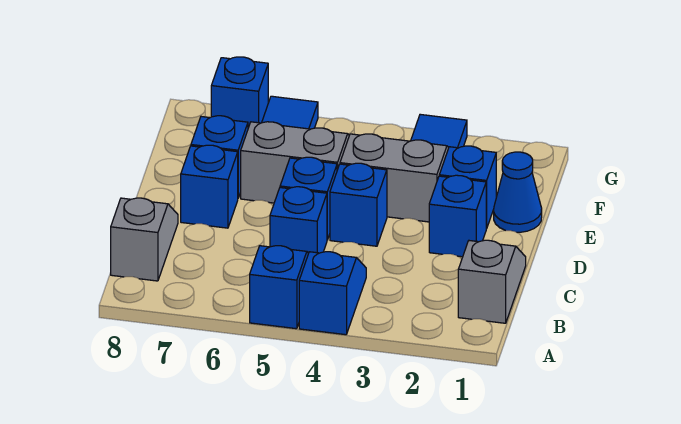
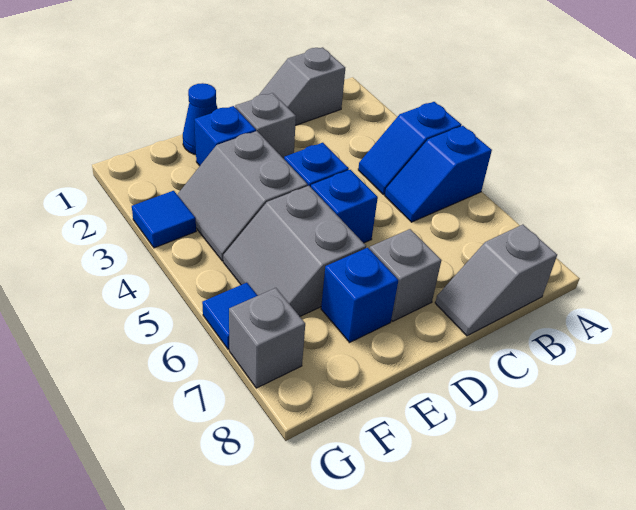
blue 1x1 brick [270,187,327,253] -> none
blue 1x1 brick [429,175,486,257] -> grey 1x1 brick [235,93,296,159]
blue 1x1 brick [181,145,238,228] -> grey 1x1 brick [370,229,441,321]
blue 1x1 brick [211,57,268,128] -> grey 1x1 brick [229,288,305,388]

